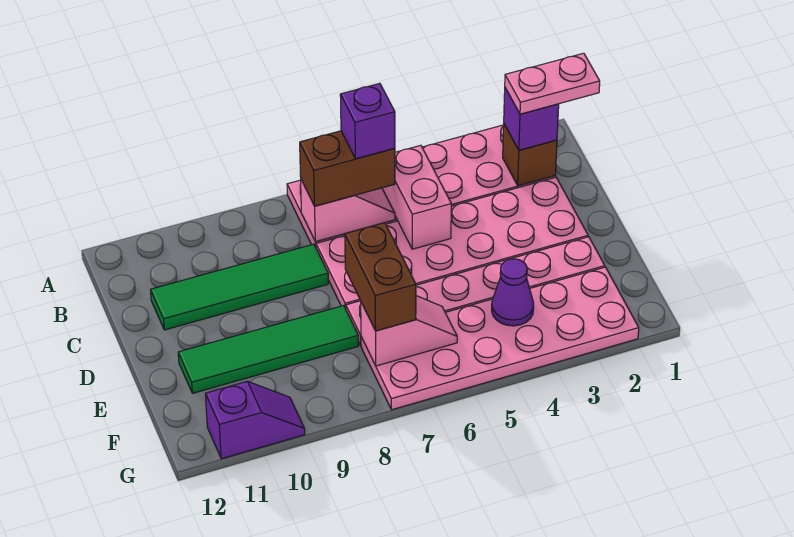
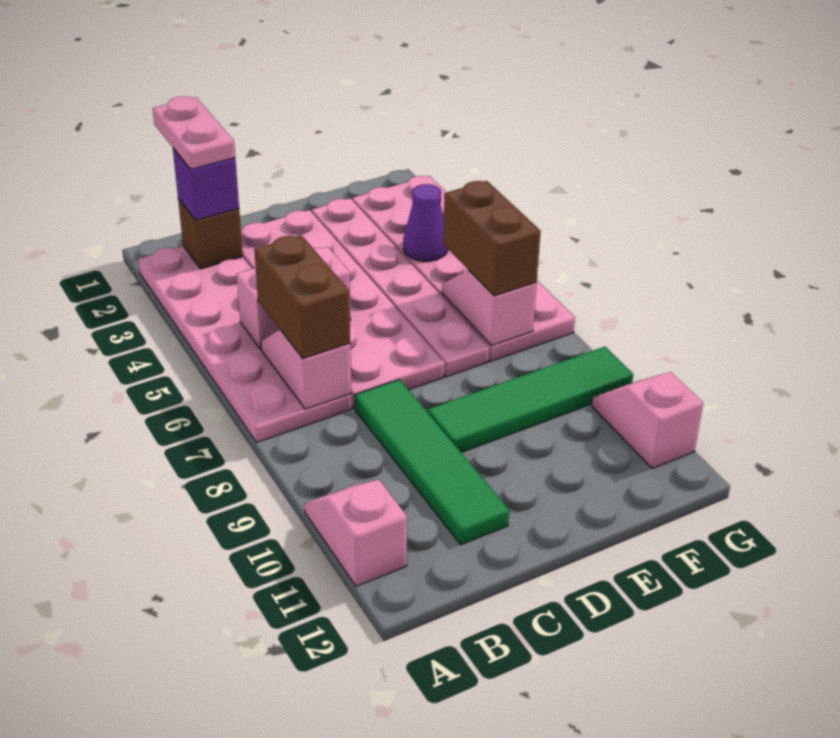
none -> pink 1x2 slope [304,480,407,586]
purple 1x1 brick [340,83,395,159] -> none
brown 1x2 brick [345,223,416,331] -> brown 1x2 brick turned to [443,181,541,296]
green 1x4 tile [178,306,358,393] -> green 1x4 tile turned to [428,347,633,452]
purple 1x2 slope [205,381,305,459] -> pink 1x2 slope [592,372,703,469]

